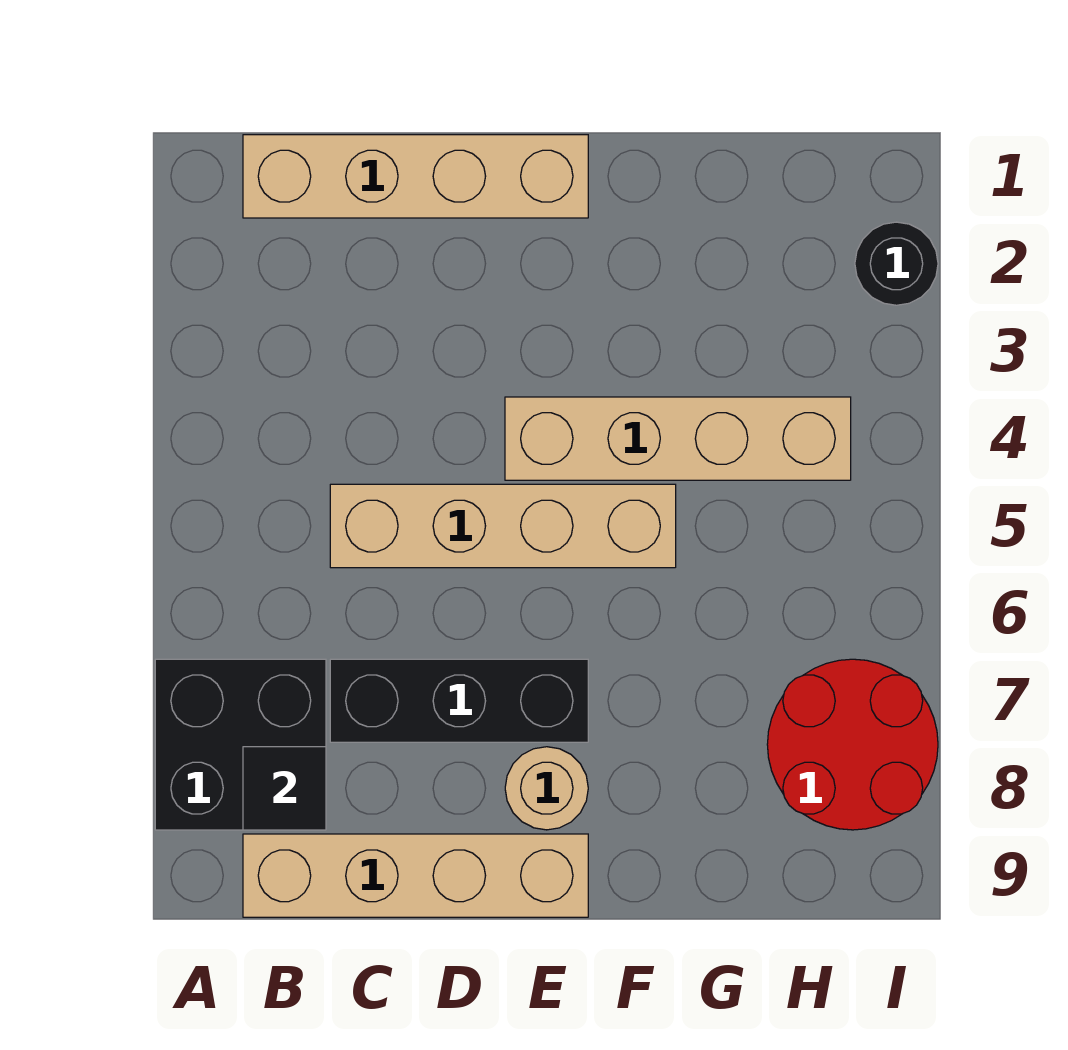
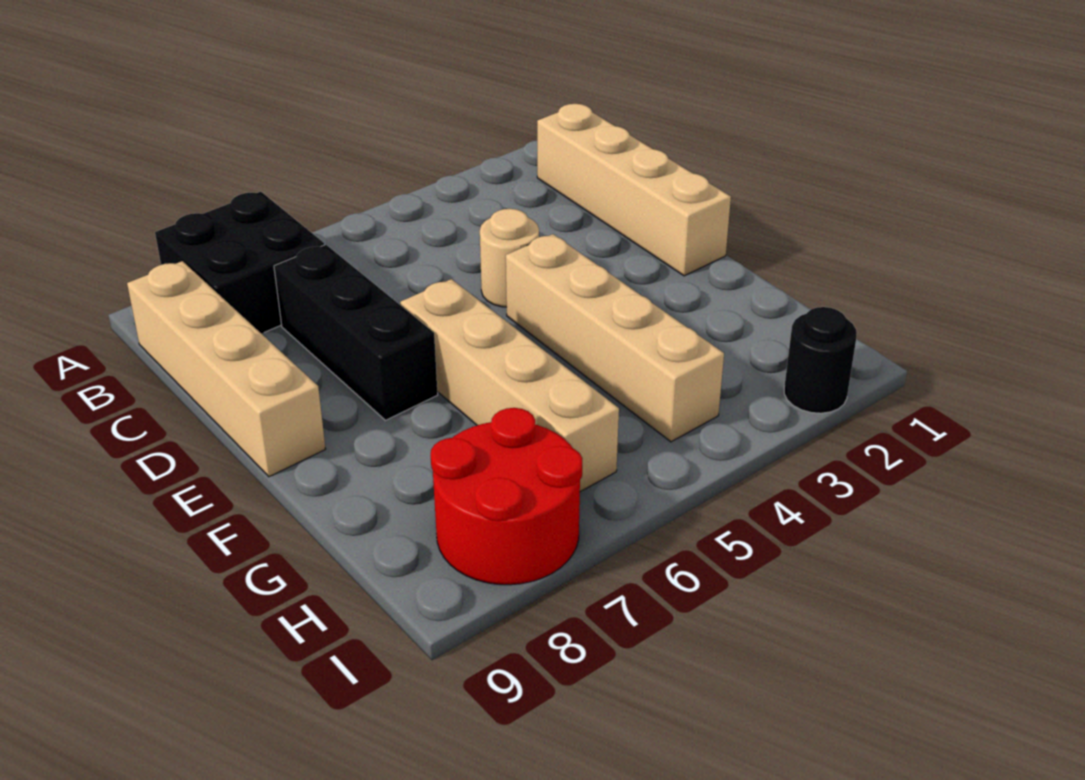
black 1x1 tile [243,747,326,830] -> none
tan 1x4 brick [330,484,676,568] -> tan 1x4 brick moved to [400,279,619,492]
tan 1x1 round brick [505,747,588,830] -> tan 1x1 round brick moved to [480,209,539,307]

